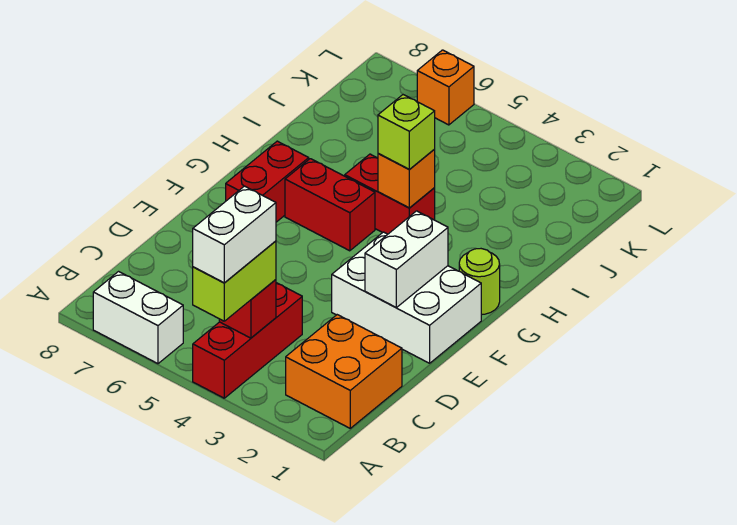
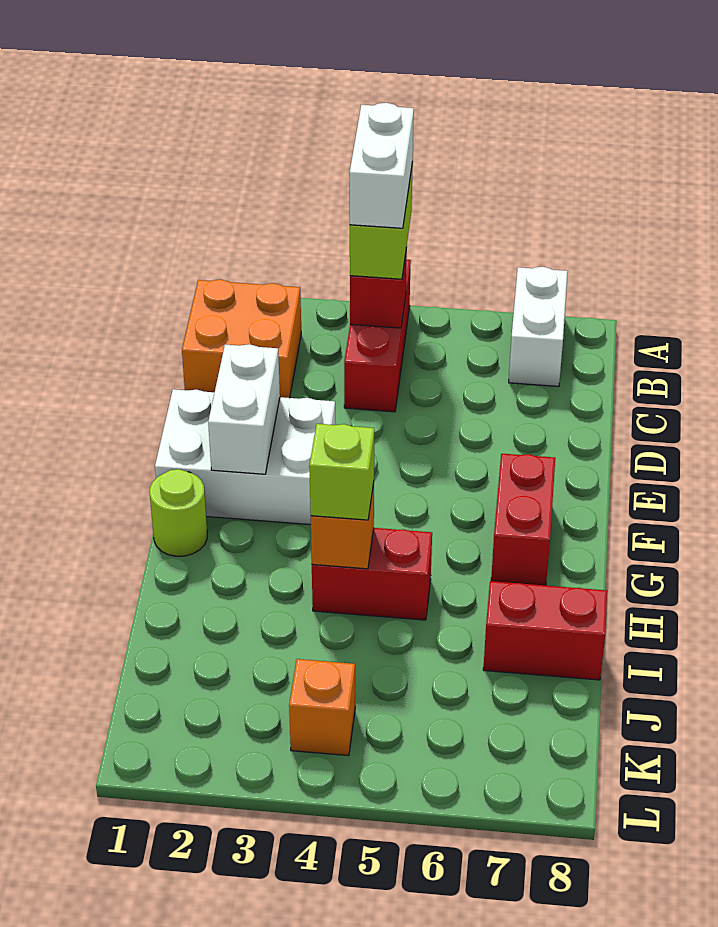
white 1x2 brick [93,272,183,364] -> white 1x2 brick turned to [509,267,568,386]
red 1x2 brick [285,159,375,251] -> red 1x2 brick moved to [483,581,607,680]
orange 1x1 brick [417,50,474,125] -> orange 1x1 brick moved to [289,659,355,756]

